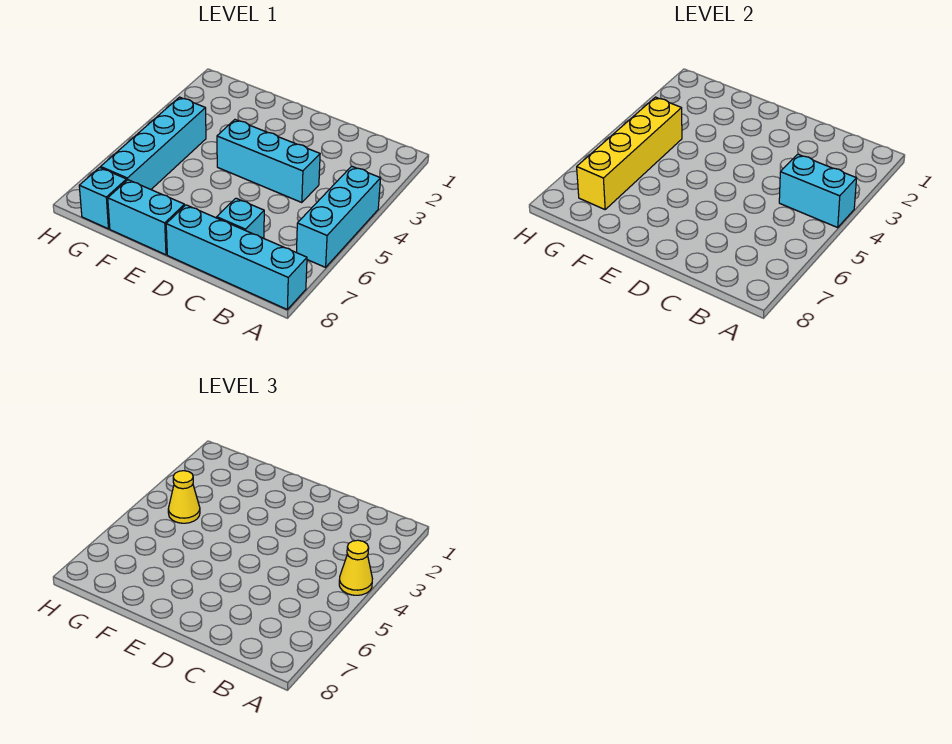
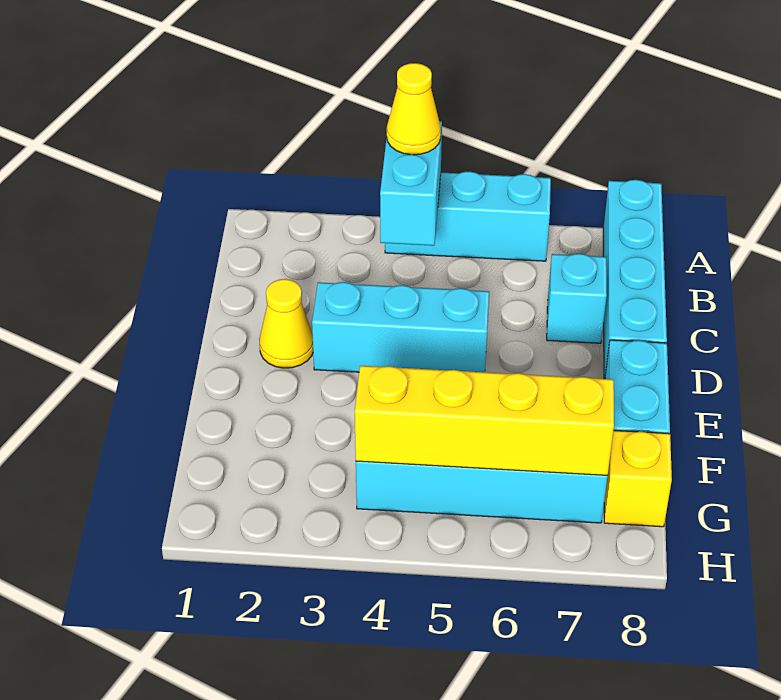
cyan 1x3 brick [217,120,320,203] -> cyan 1x3 brick turned to [312,282,489,372]
yellow 1x1 cone [168,471,200,523] -> yellow 1x1 cone moved to [259,279,313,368]
cyan 1x1 brick [79,167,127,229] -> yellow 1x1 brick [604,430,672,527]

